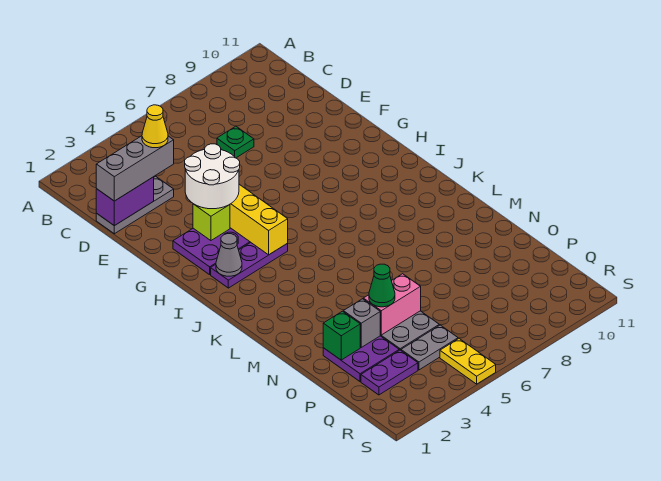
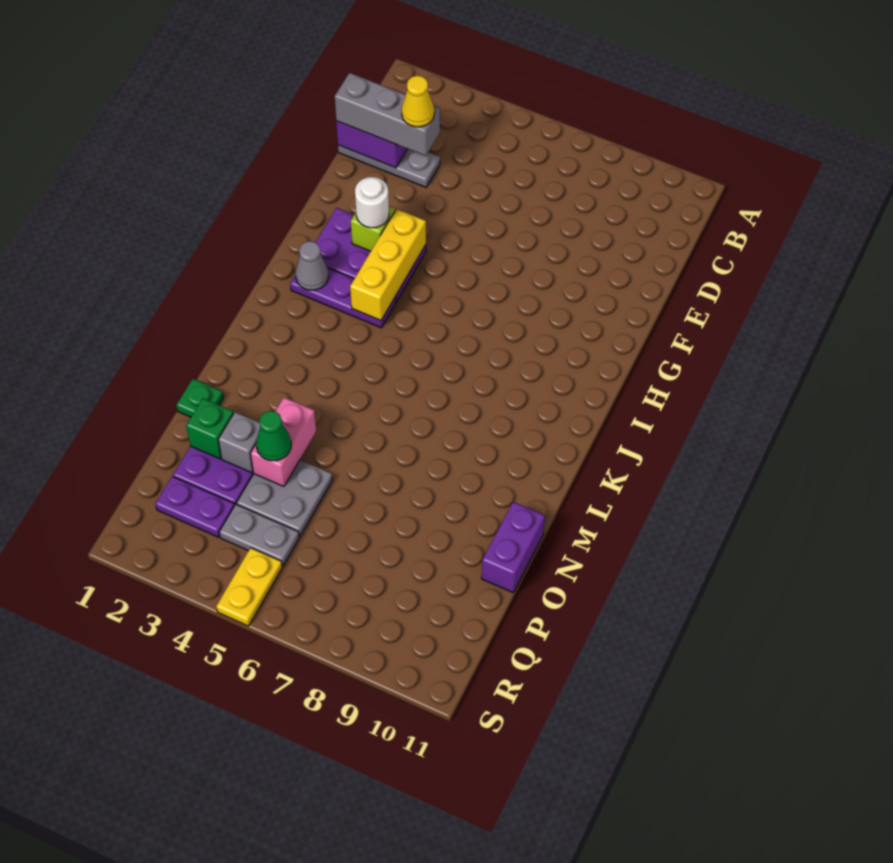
green 1x1 plate [217,126,254,158] -> green 1x1 plate moved to [176,379,223,417]
white 2x2 round brick [185,144,240,209] -> white 1x1 round brick [355,177,389,228]
none -> purple 1x2 brick [482,502,545,593]
pink 1x2 brick [363,274,421,335] -> pink 1x2 brick turned to [250,398,316,487]

